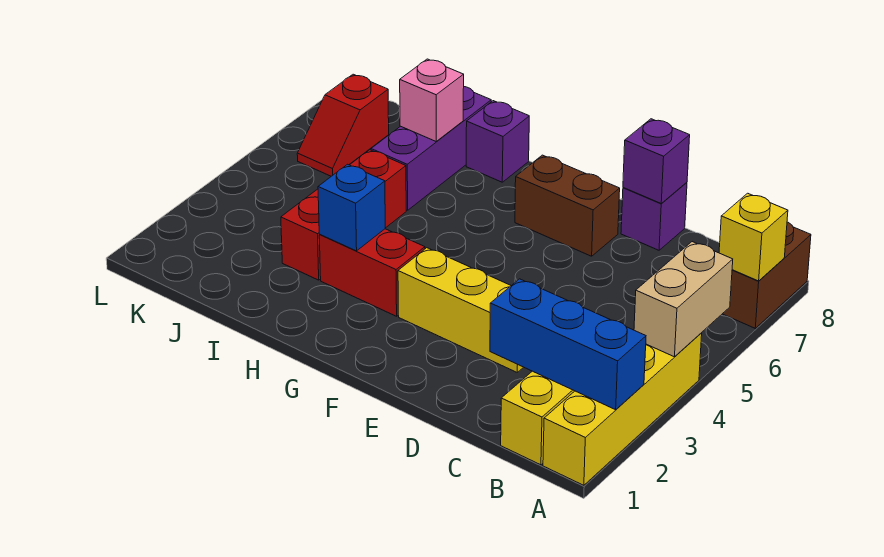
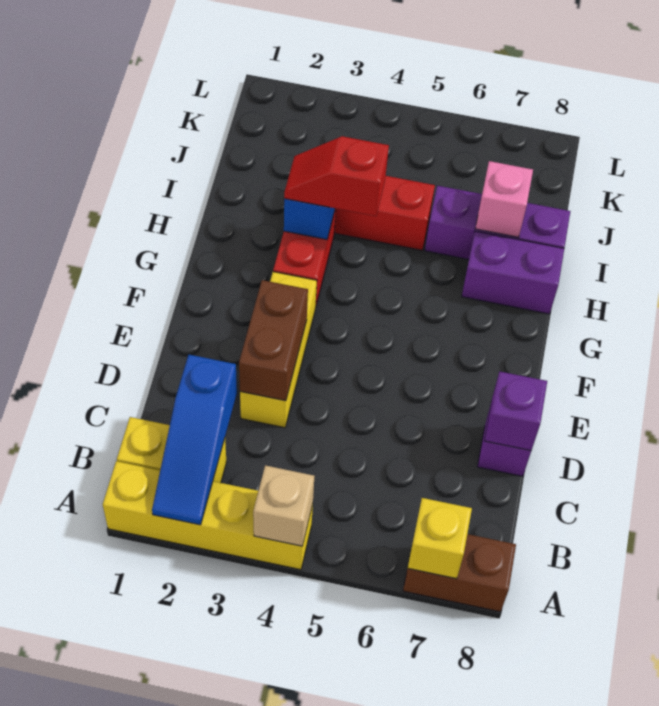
blue 1x3 brick [490,279,646,410] -> blue 1x3 slope [152,355,237,525]
tan 1x2 brick [634,242,733,357] -> tan 1x1 brick [253,465,314,546]
brown 1x2 brick [515,155,620,256] -> brown 1x2 brick moved to [239,280,308,401]
purple 1x1 brick [466,101,529,182] -> purple 1x2 brick [462,231,564,314]
red 1x2 slope [297,74,389,176] -> red 1x2 slope moved to [284,136,389,216]

